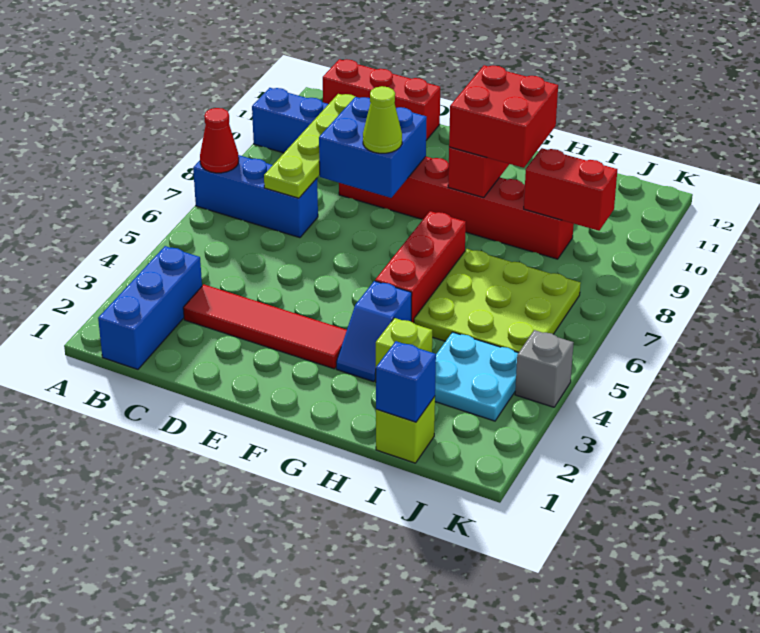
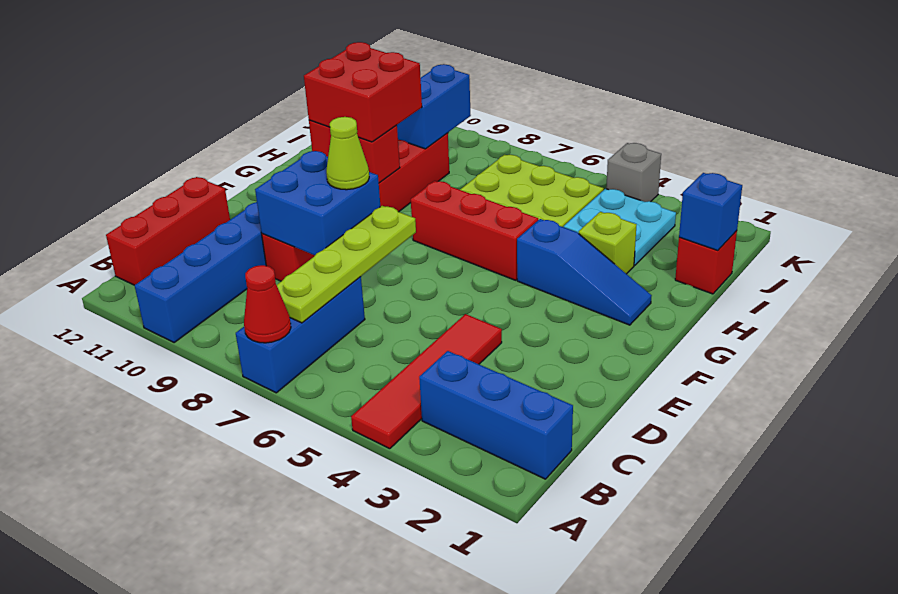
red 1x4 tile [183,285,347,369] -> red 1x4 tile moved to [351,314,502,449]
lime 1x4 plate [264,94,355,198] -> lime 1x4 plate turned to [277,206,416,323]
blue 1x2 slope [336,281,412,382] -> blue 1x3 slope [517,219,652,325]
lime 1x1 brick [376,397,435,463] -> red 1x1 brick [675,231,737,294]
red 1x2 brick [524,148,617,231] -> blue 1x2 brick [397,64,471,149]

